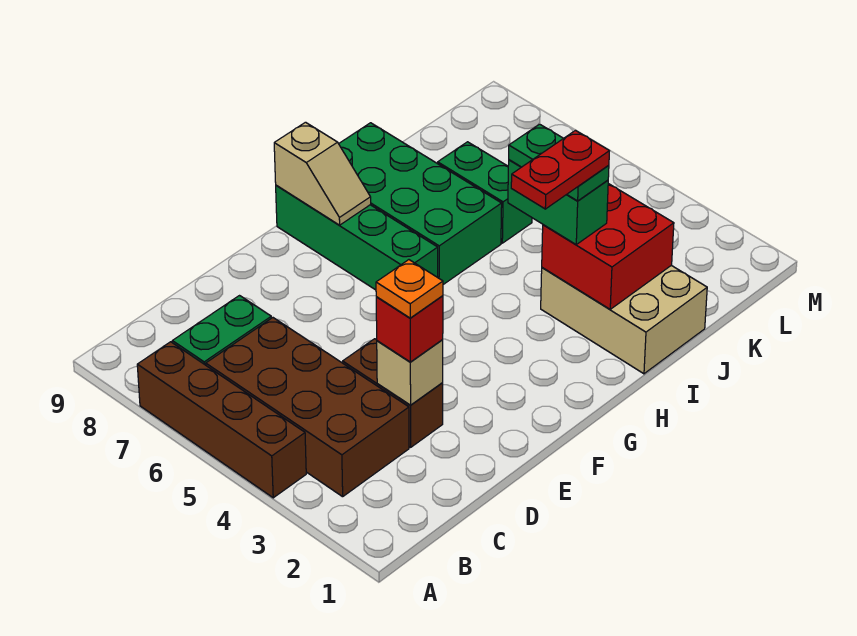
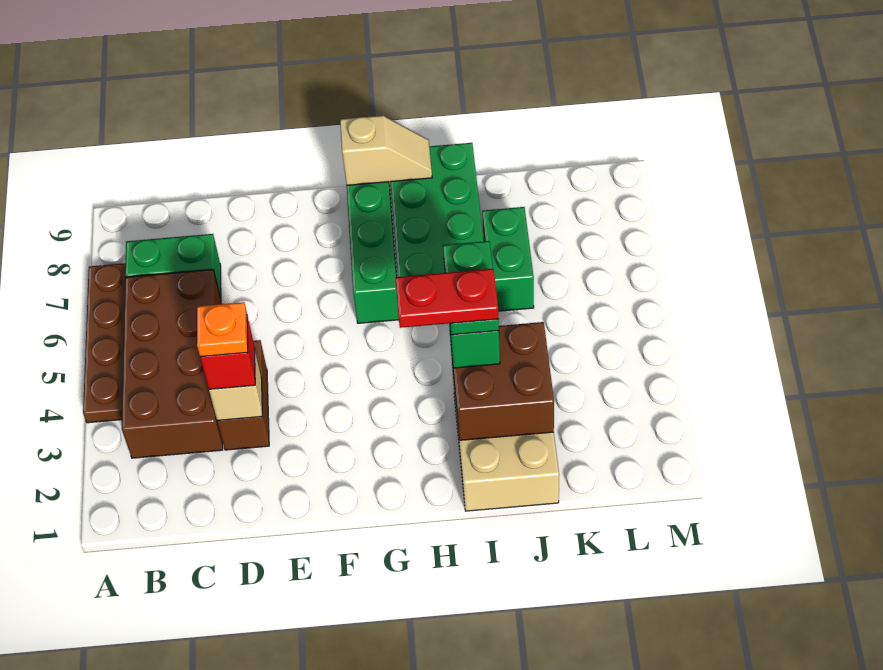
brown 1x4 brick [137,342,306,498] -> brown 1x4 plate [83,263,126,423]
tan 1x2 slope [274,122,371,225] -> tan 1x2 slope turned to [340,116,432,185]
red 2x2 brick [542,184,674,309] -> brown 2x2 brick [450,322,554,440]

